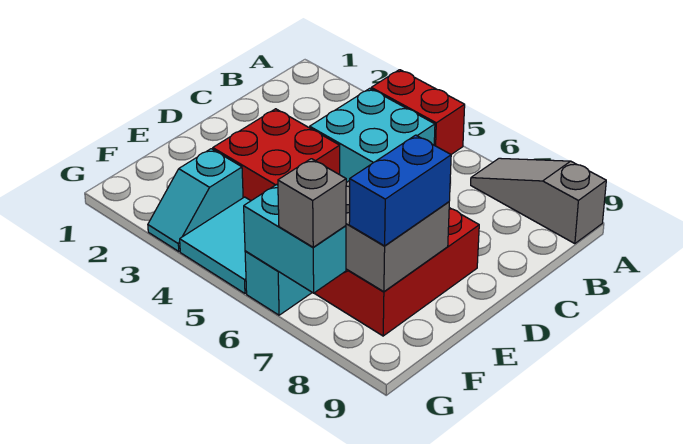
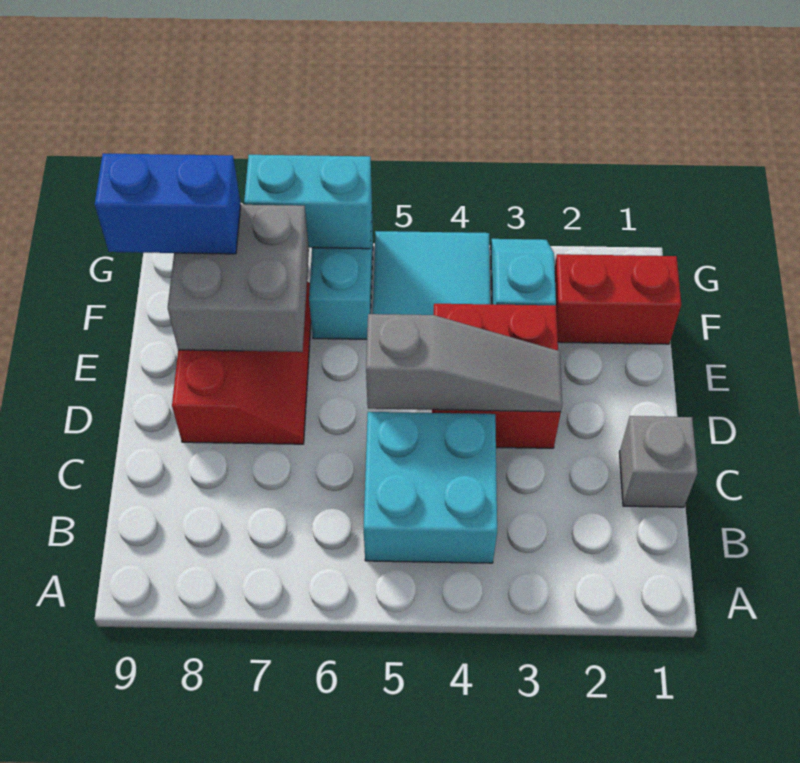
red 1x2 brick [371,70,465,154] -> red 1x2 brick moved to [555,254,681,344]
grey 1x3 slope [471,158,606,244] -> grey 1x3 slope moved to [366,314,562,412]
blue 1x2 brick [349,135,451,246] -> blue 1x2 brick turned to [95,153,241,254]
grey 1x1 brick [278,159,346,247] -> grey 1x1 brick moved to [619,416,698,507]

